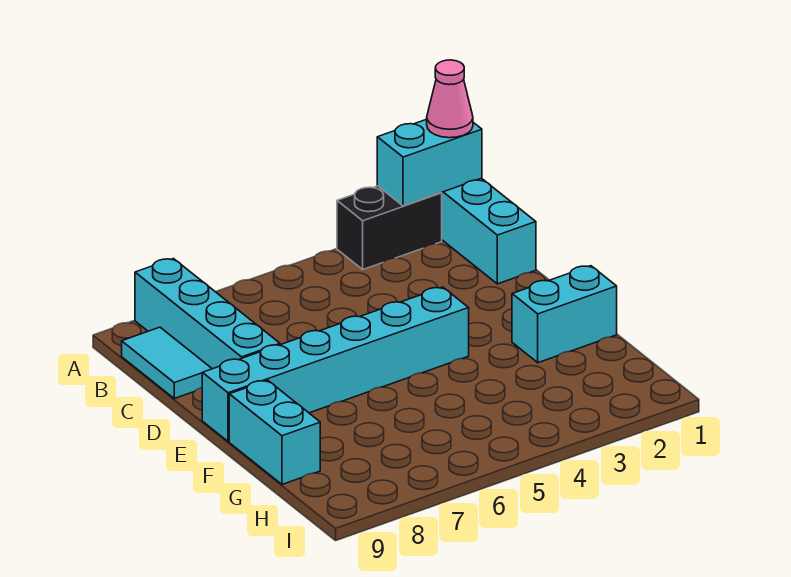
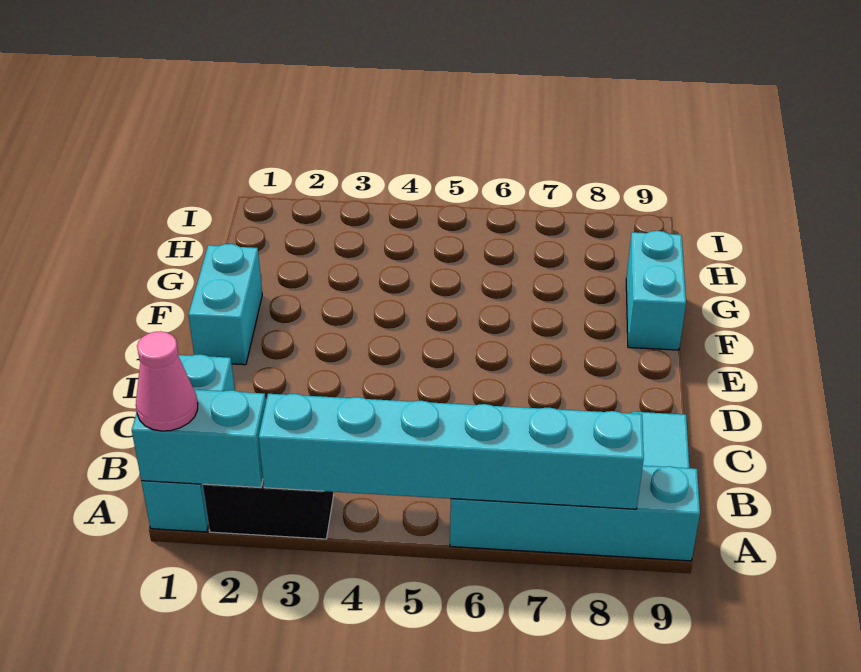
cyan 1x4 brick [135,259,280,369] -> cyan 1x4 brick turned to [450,466,700,561]
cyan 1x6 brick [202,287,469,442] -> cyan 1x6 brick moved to [259,394,644,509]
cyan 1x2 brick [512,266,617,363] -> cyan 1x2 brick turned to [188,244,262,365]

